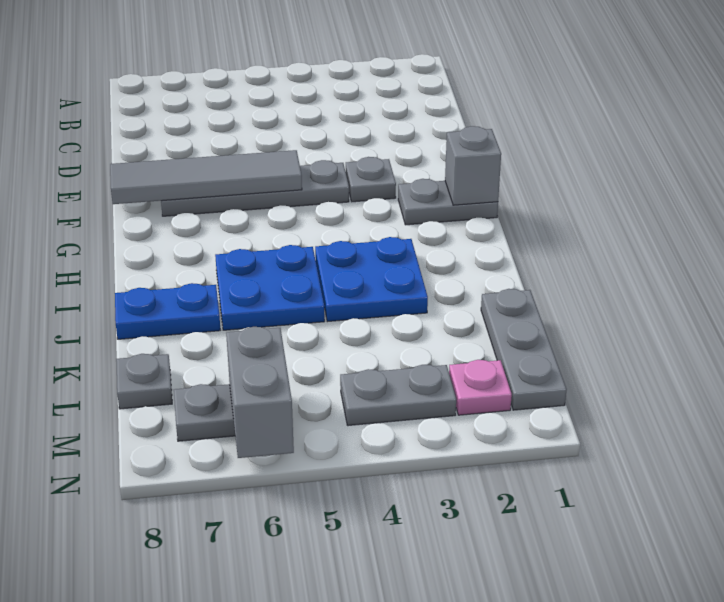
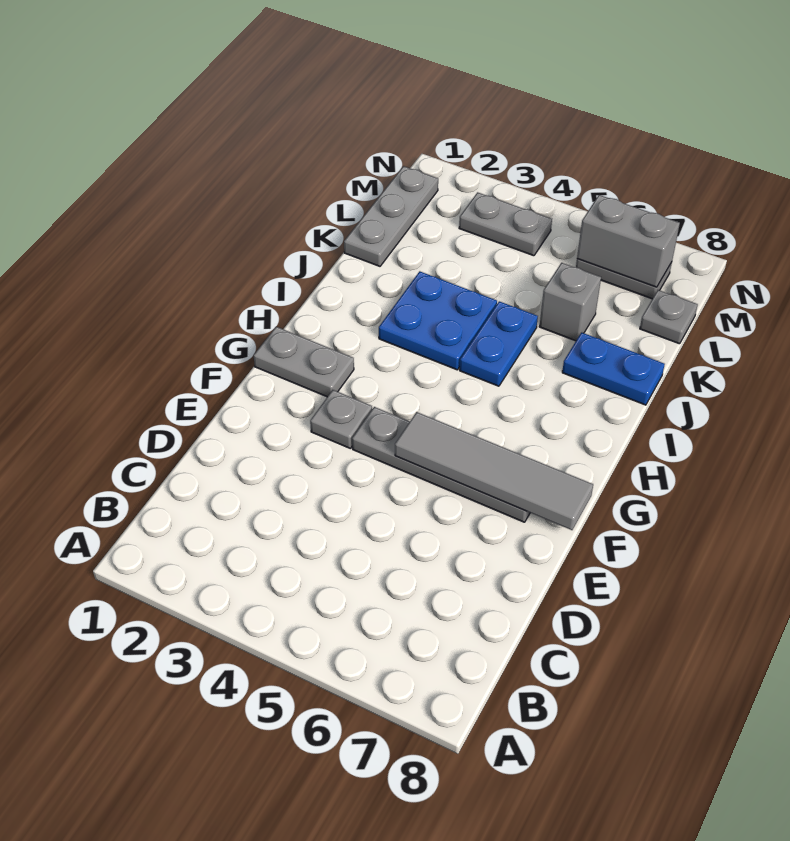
grey 1x1 brick [445,126,501,205] -> grey 1x1 brick moved to [539,263,601,341]
blue 2x2 plate [215,245,325,330] -> blue 1x2 plate [460,301,538,386]
pink 1x1 plate [449,360,512,415] -> none
grey 1x2 brick [226,327,294,458] -> grey 1x2 brick turned to [577,195,680,287]

